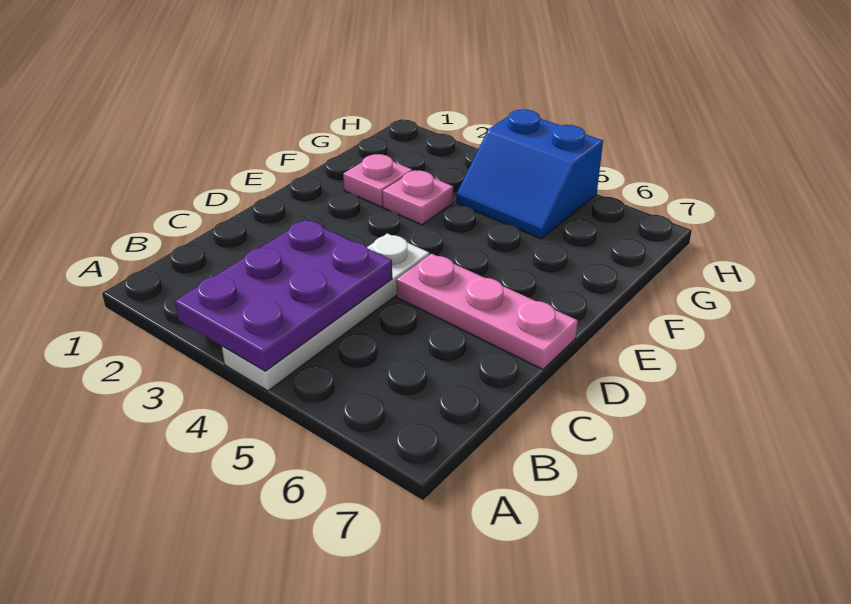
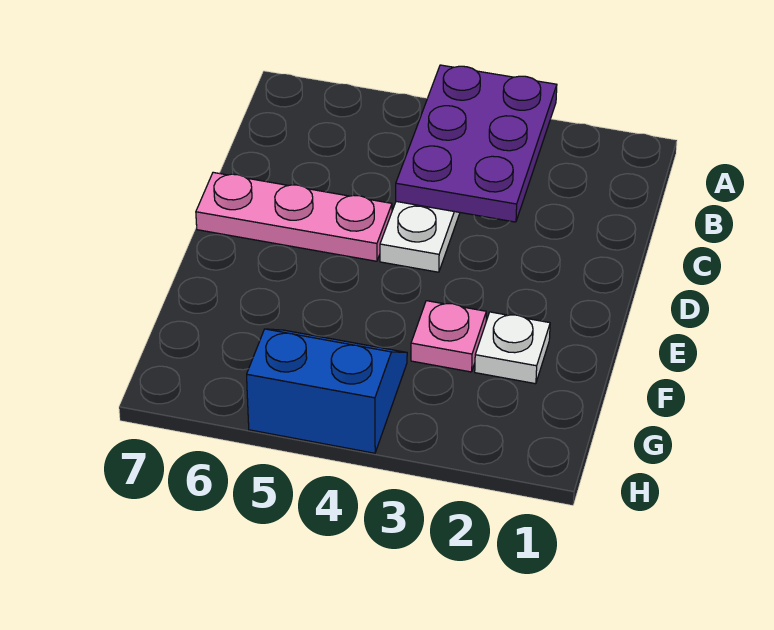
pink 1x1 plate [343,154,412,207] -> white 1x1 plate [475,312,550,384]

